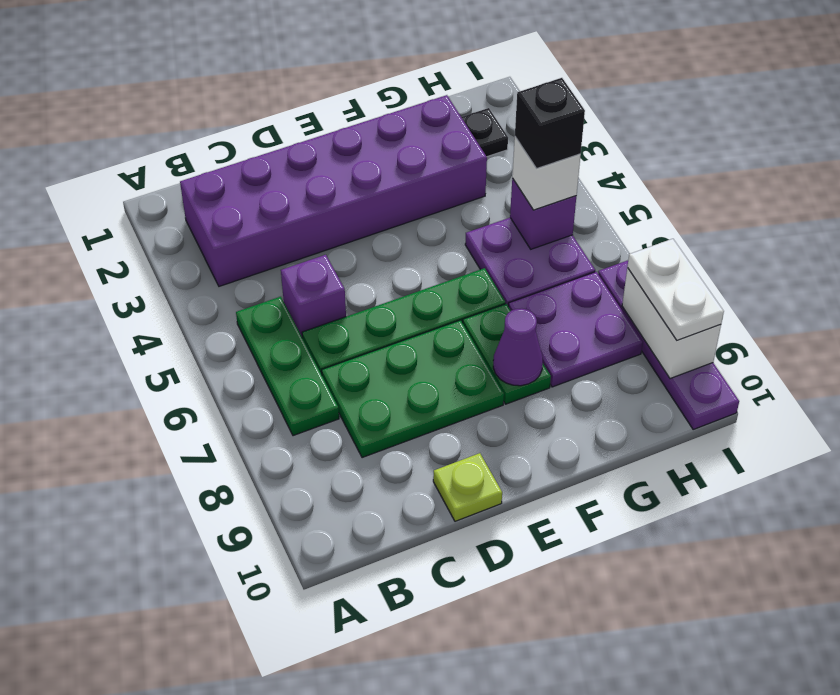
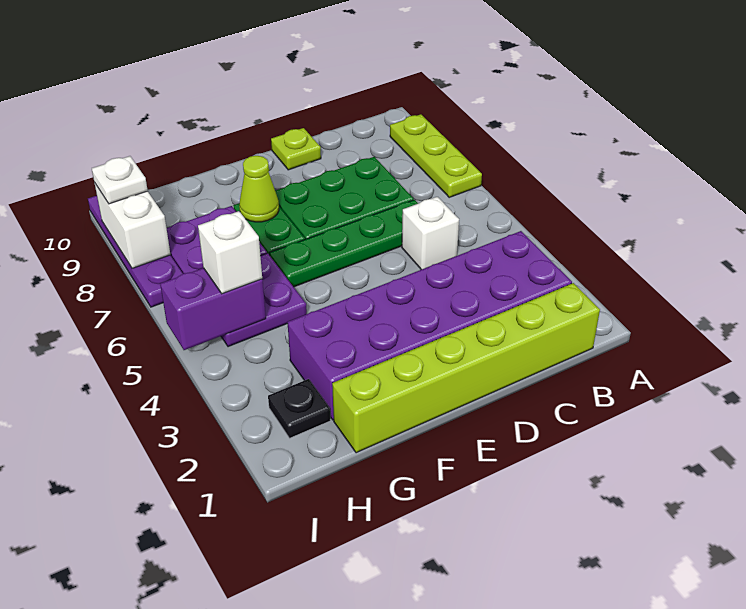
none -> lime 1x3 plate [390,114,482,197]
none -> lime 1x6 brick [332,283,600,453]
green 1x3 plate [236,297,339,436] -> none
purple 1x1 brick [281,255,346,336] -> white 1x1 brick [402,197,459,270]
purple 1x1 cone [493,308,543,386] -> lime 1x1 cone [239,156,279,222]
purple 1x1 brick [510,178,576,249] -> purple 1x2 brick [160,268,266,350]
black 1x1 brick [515,78,585,169] -> none
white 1x2 plate [628,239,724,340] -> white 1x1 plate [92,156,148,204]

